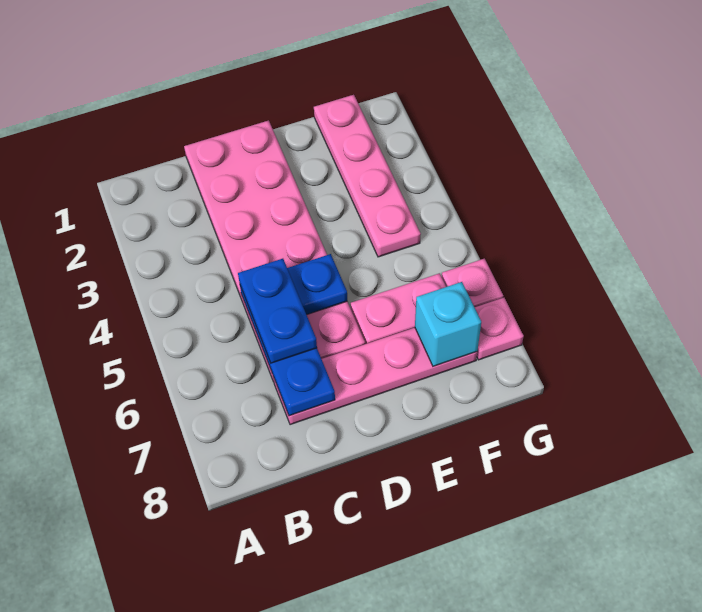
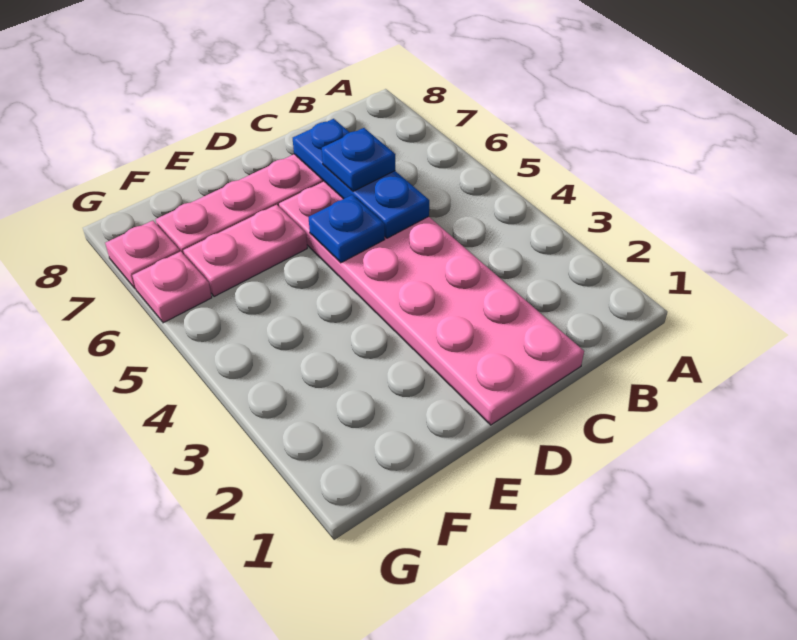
blue 1x2 plate [238,259,317,363] -> blue 1x1 plate [322,128,395,191]
pink 1x4 plate [314,95,421,257] -> none
cyan 1x1 brick [415,282,481,366] -> none

